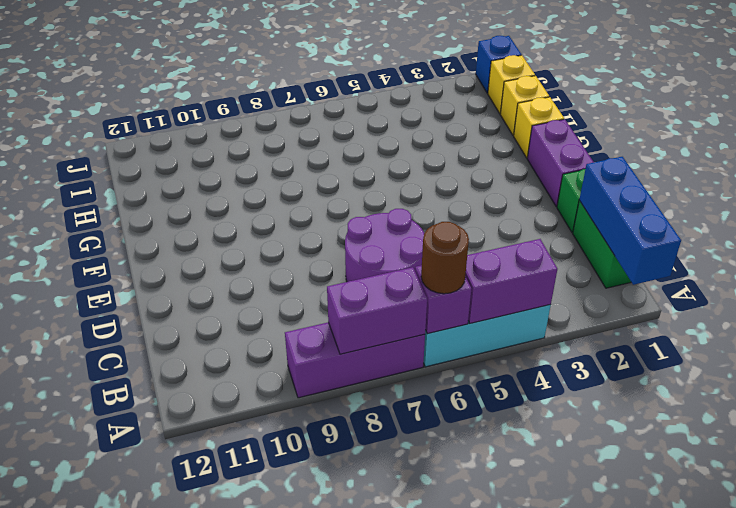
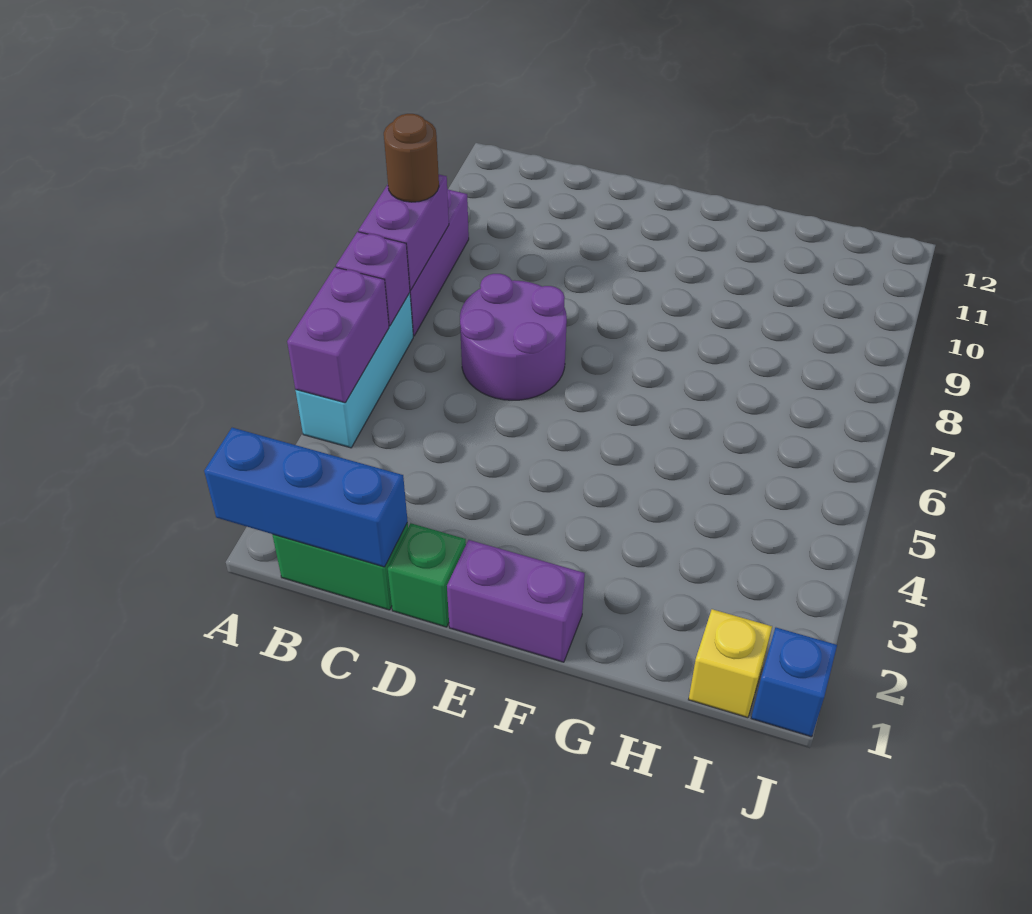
brown 1x1 round brick [421,222,469,294] -> brown 1x1 round brick moved to [384,114,439,202]
yellow 1x1 brick [514,97,564,158] -> none
yellow 1x1 brick [500,76,549,136] -> none

